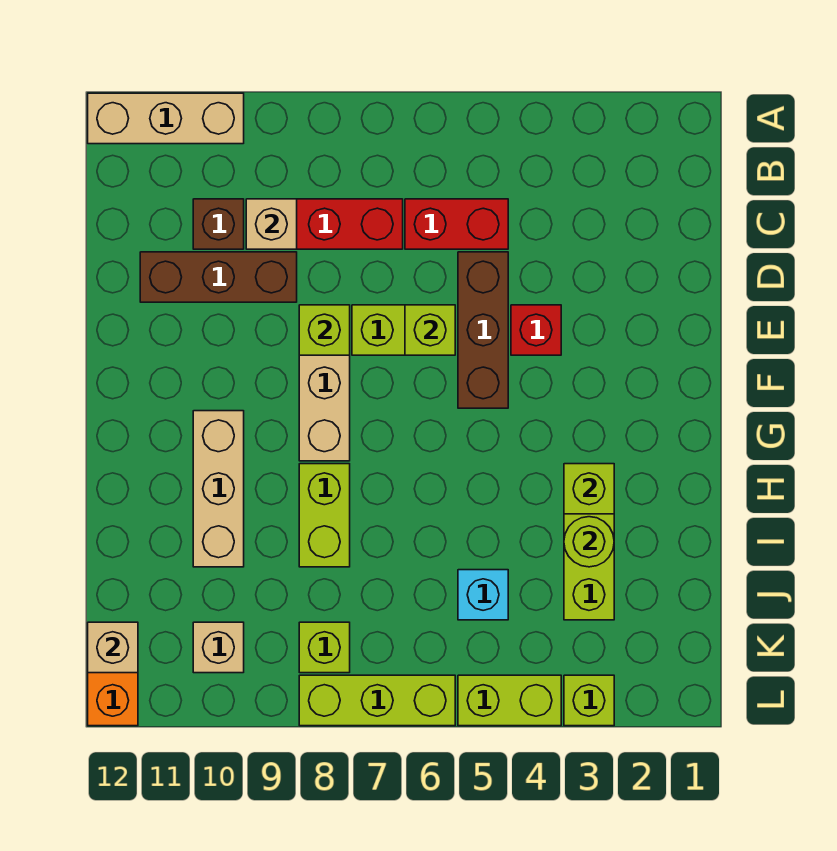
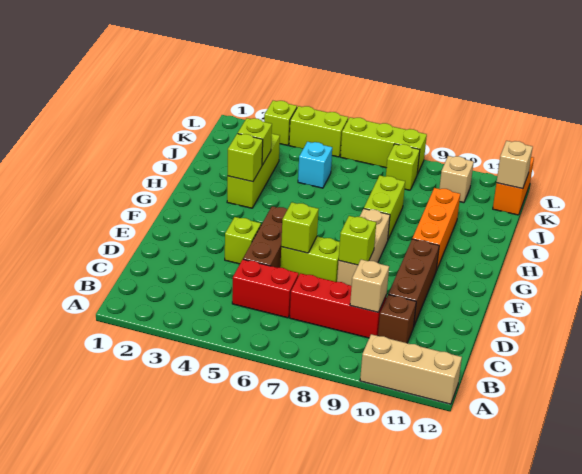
brown 1x3 brick [140,252,297,302] -> brown 1x3 brick turned to [388,239,439,326]
red 1x1 brick [511,305,561,355] -> lime 1x1 brick [225,217,261,264]
tan 1x3 brick [193,411,244,567] -> orange 1x3 brick [412,188,460,271]
lime 1x1 round brick [564,517,614,567] -> lime 1x1 brick [238,118,272,165]

